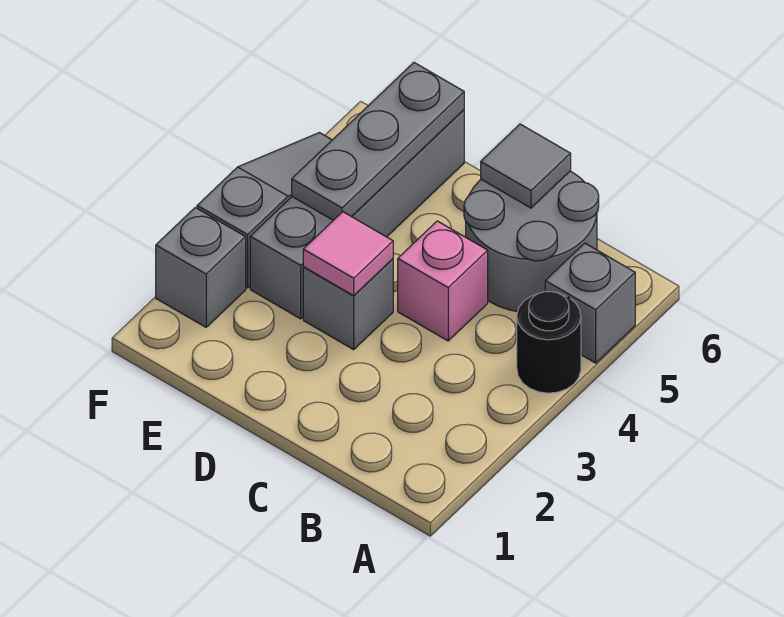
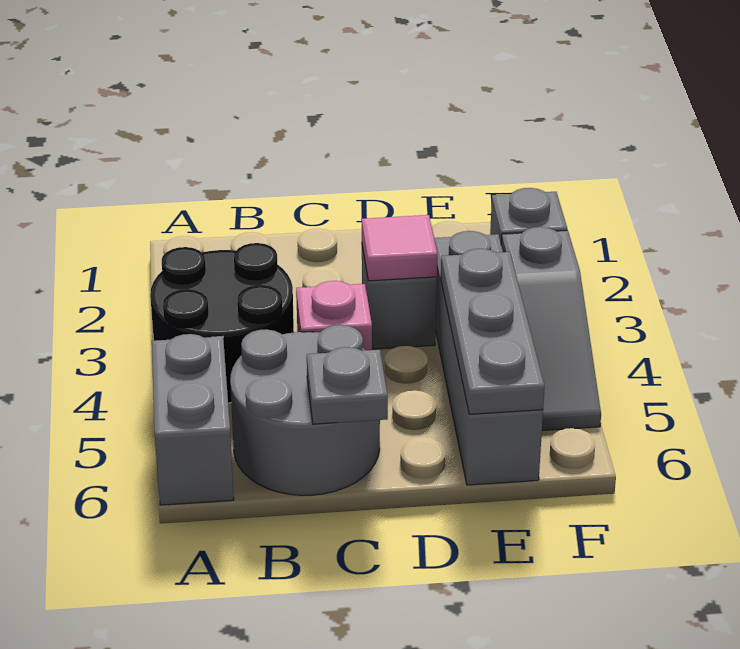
black 1x1 round brick [517,292,581,393] -> black 2x2 round brick [150,243,294,403]
grey 1x1 brick [545,243,635,363] -> grey 1x2 brick [152,334,234,505]
grey 1x1 tile [481,124,571,208] -> grey 1x1 plate [307,347,388,424]

